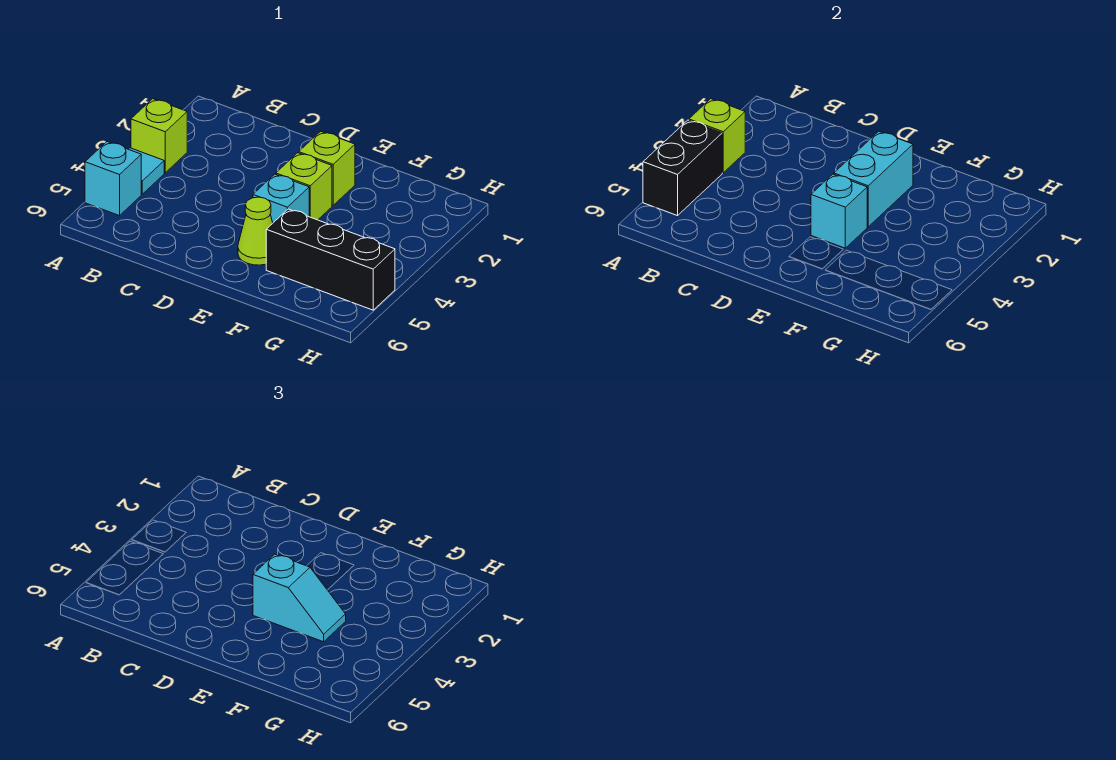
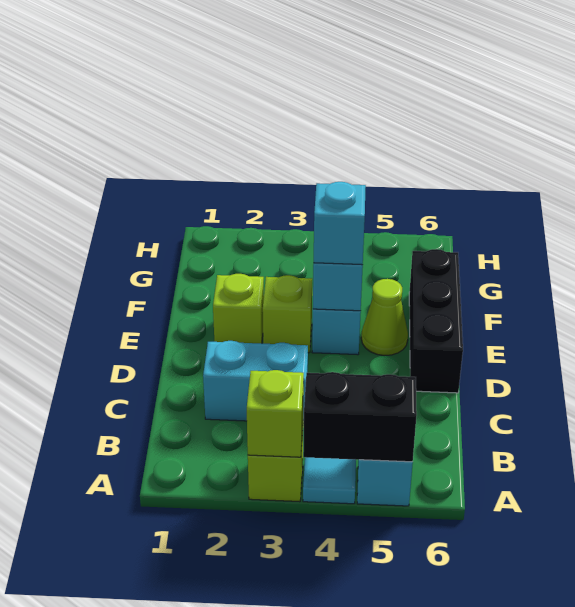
cyan 1x2 brick [834,131,913,227] -> cyan 1x2 brick moved to [203,341,308,423]
black 1x3 brick [266,209,395,310] -> black 1x3 brick moved to [409,249,463,393]

